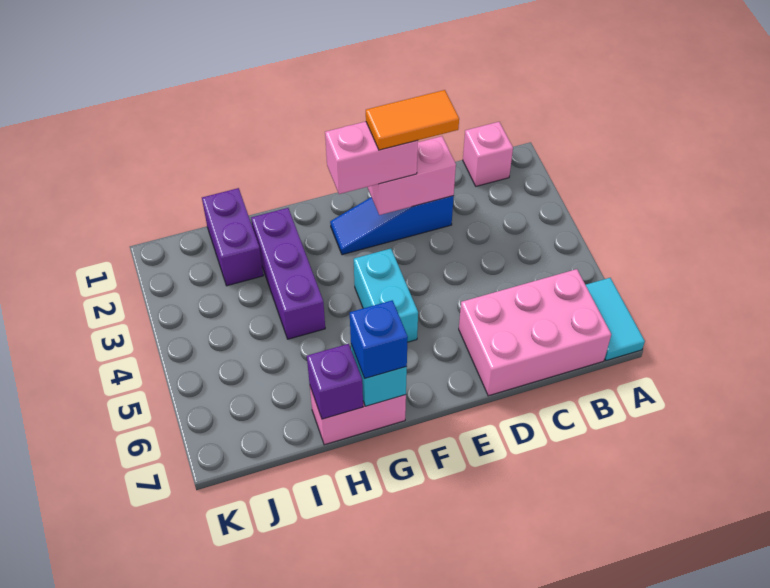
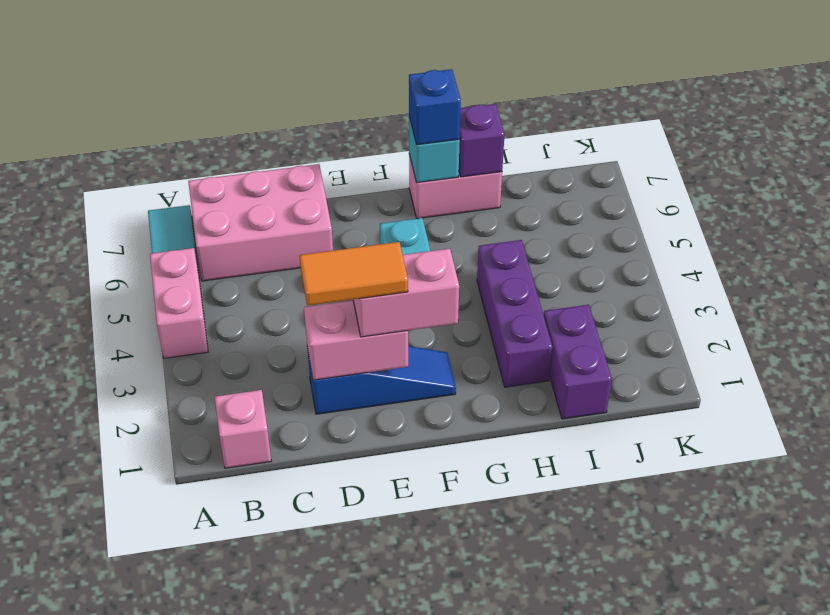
none -> pink 1x2 brick [150,248,208,358]

